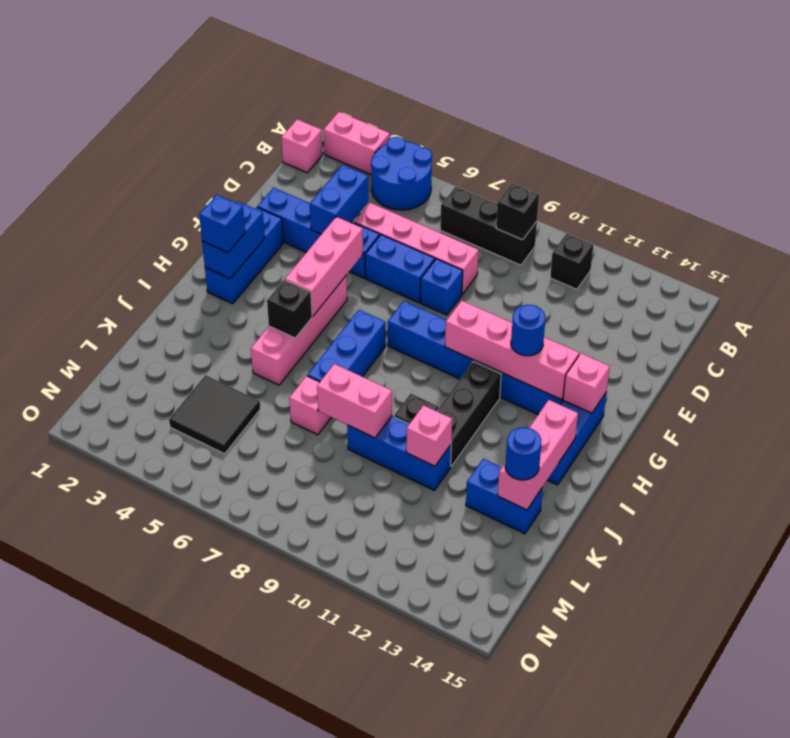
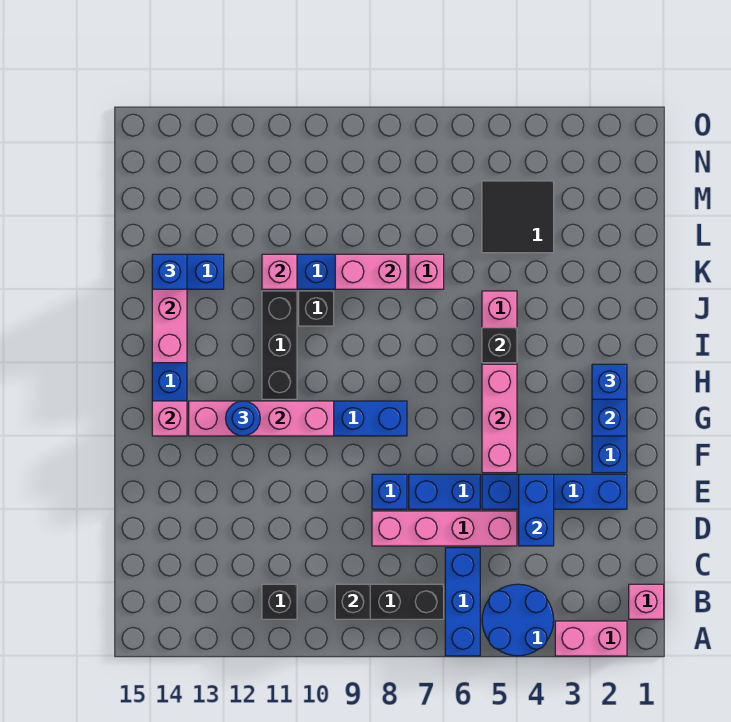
blue 1x3 brick [307,310,386,382] -> blue 1x3 brick moved to [445,548,480,656]
blue 1x1 round brick [505,427,541,480] -> blue 1x1 brick [152,254,187,289]

